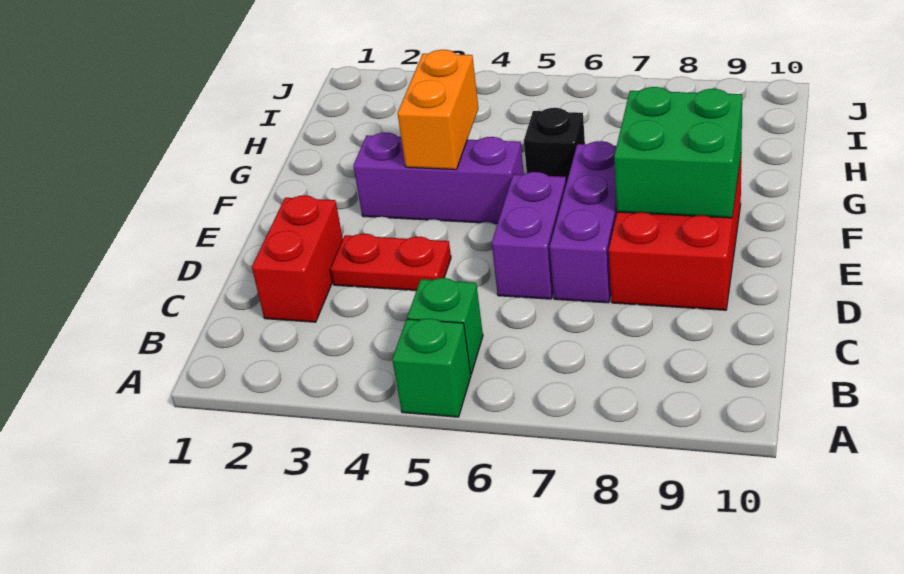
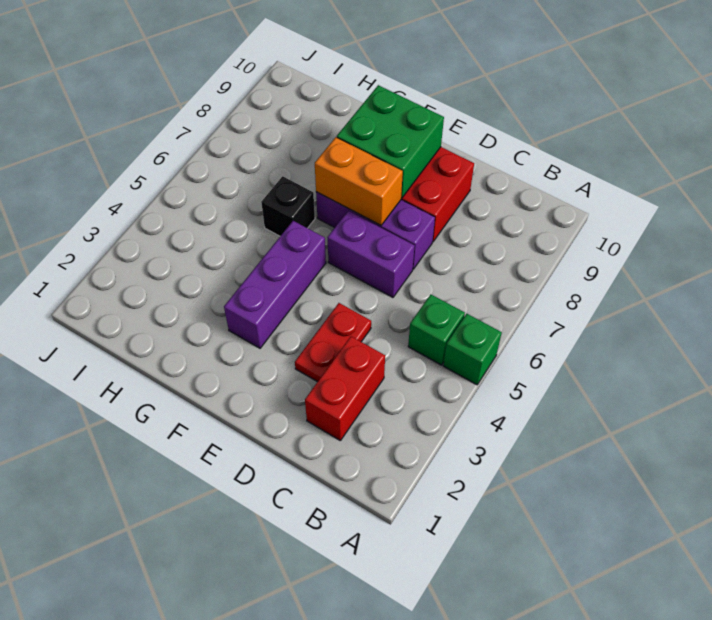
red 1x2 brick [252,195,343,322] -> red 1x2 brick turned to [305,336,385,440]
orange 1x2 brick [398,50,478,170] -> orange 1x2 brick moved to [315,137,403,225]

